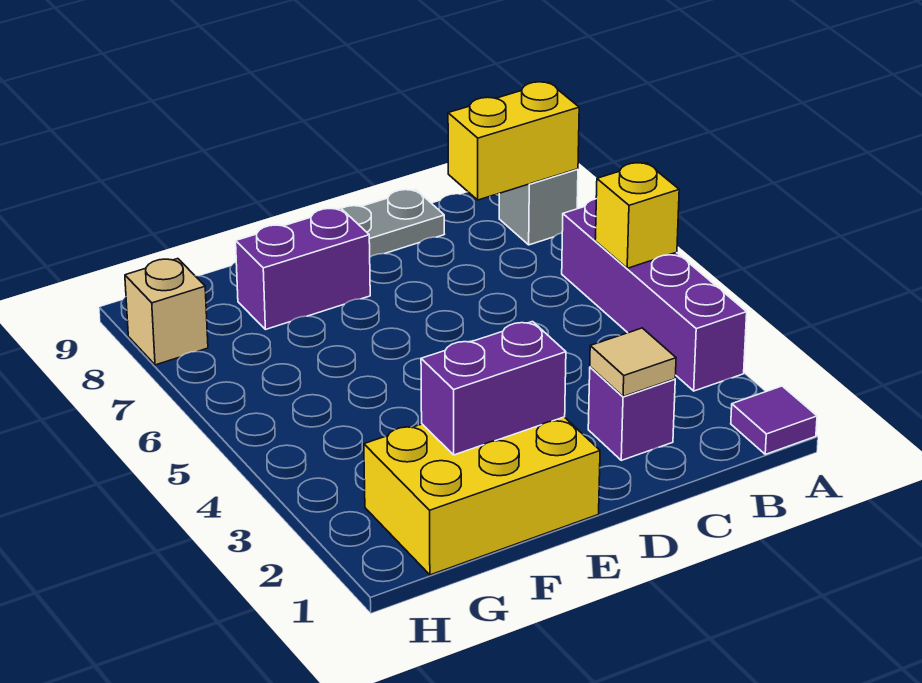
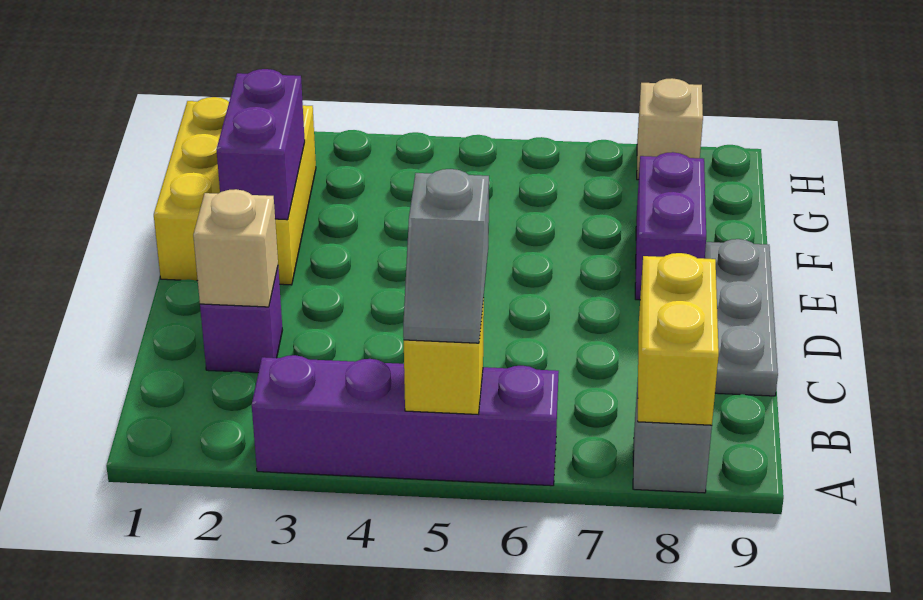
purple 1x1 tile [731,386,817,454] -> none
none -> grey 1x2 slope [403,169,489,343]
tan 1x1 tile [590,328,676,397] -> tan 1x1 brick [193,189,278,307]

